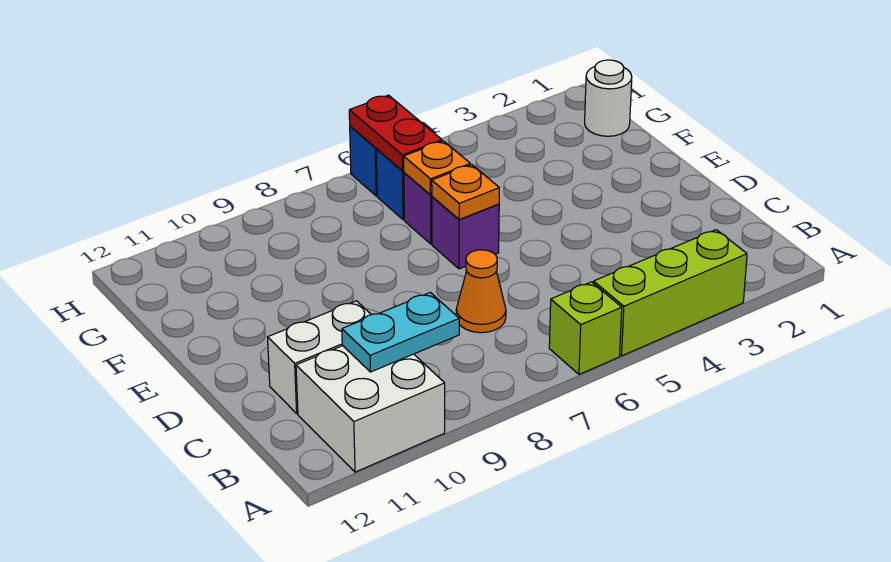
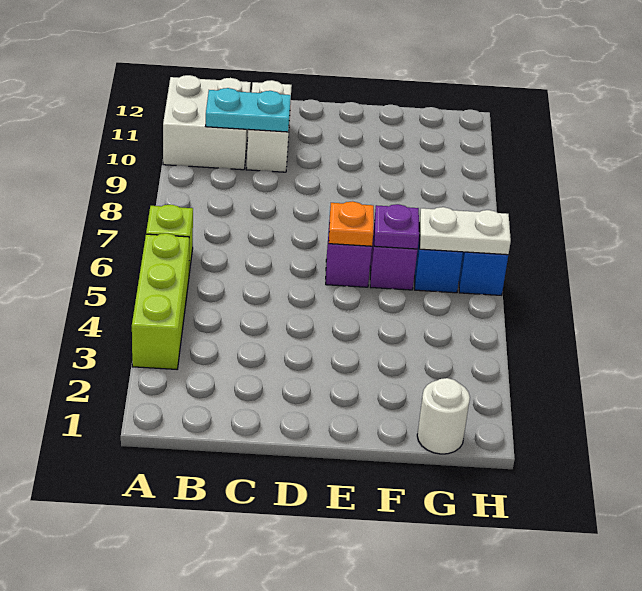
cyan 1x2 plate [342,293,459,372] -> cyan 1x2 plate turned to [206,88,291,132]
orange 1x1 cone [456,250,506,333] -> none
orange 1x1 plate [404,141,470,195] -> purple 1x1 plate [374,204,419,249]
red 1x2 plate [349,95,442,171] -> white 1x2 plate [419,207,511,255]

